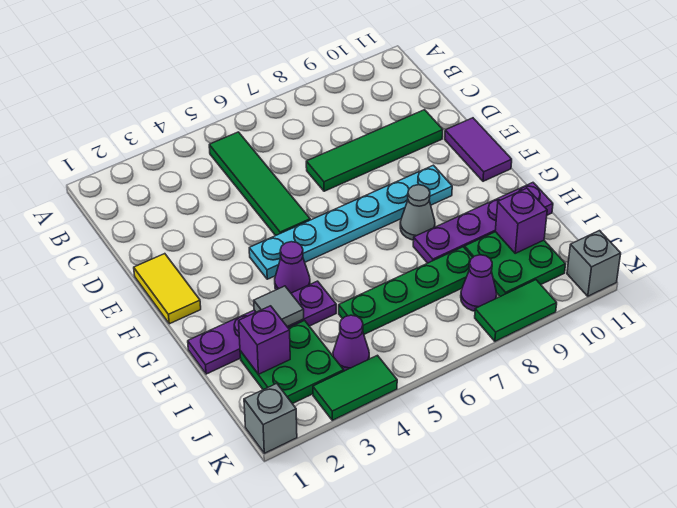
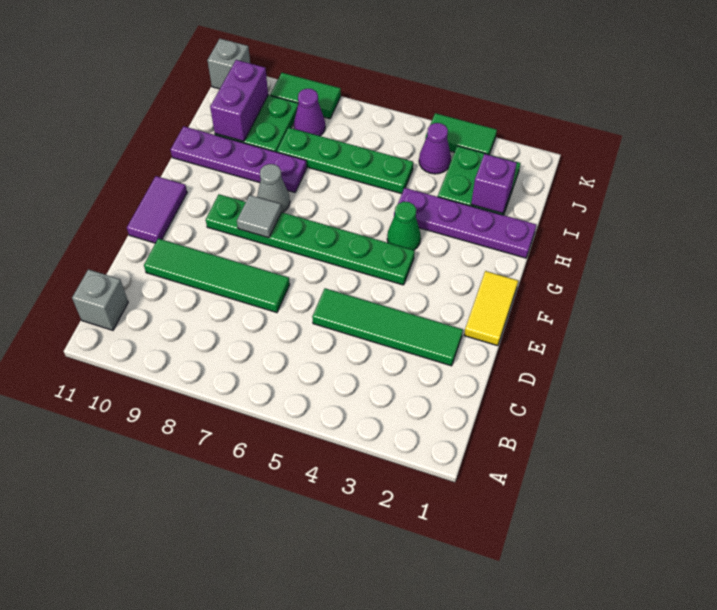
green 1x4 tile [209,132,310,236] -> green 1x4 tile turned to [312,288,463,366]
cyan 1x6 plate [249,165,452,279] -> green 1x6 plate [206,194,415,285]
purple 1x1 cone [275,242,310,293] -> green 1x1 cone [387,202,421,250]
grey 1x1 tile [254,286,304,327] -> grey 1x1 tile moved to [237,195,281,238]
purple 1x1 brick [495,188,547,253] -> purple 1x2 brick [210,60,268,141]
grey 1x1 brick [244,384,297,453] -> grey 1x1 brick moved to [72,269,128,330]

